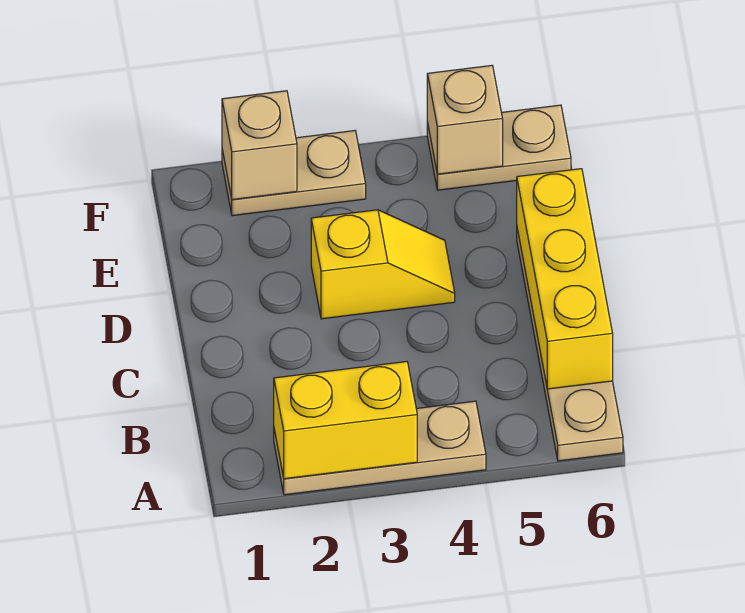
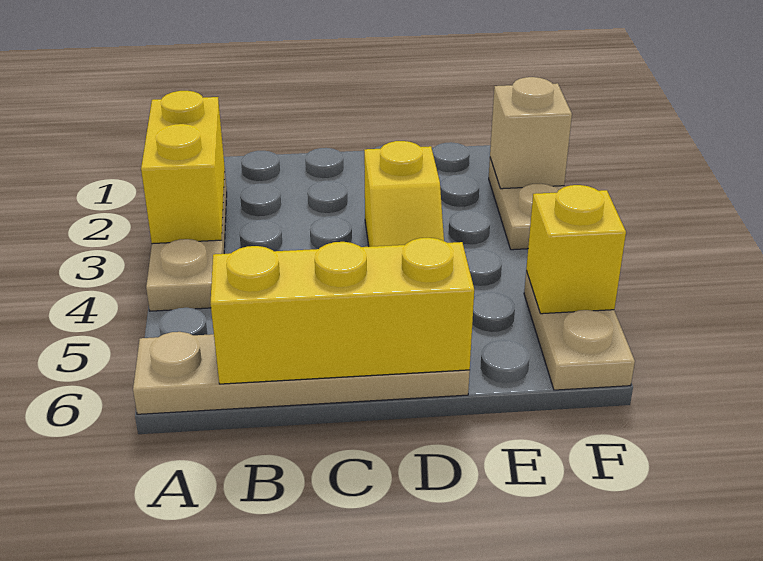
tan 1x1 brick [427,65,503,174] -> yellow 1x1 brick [526,185,626,314]

